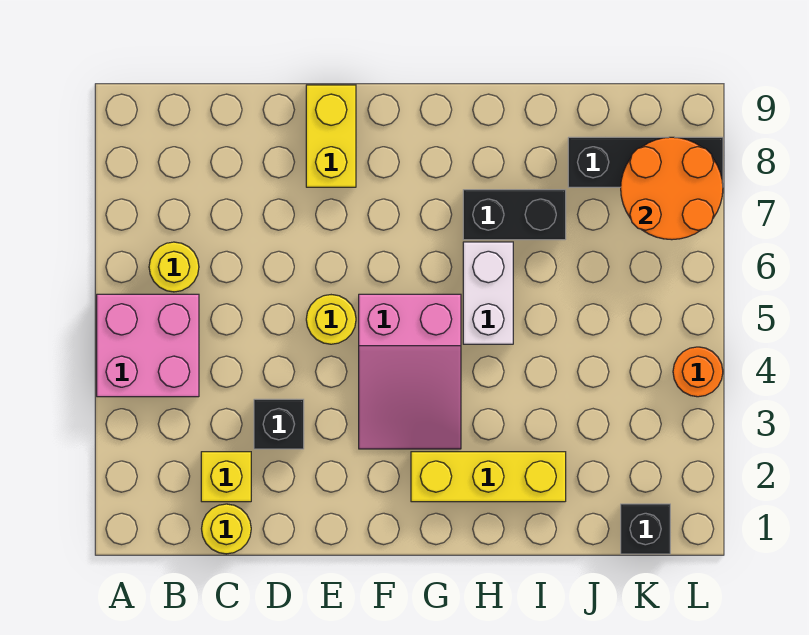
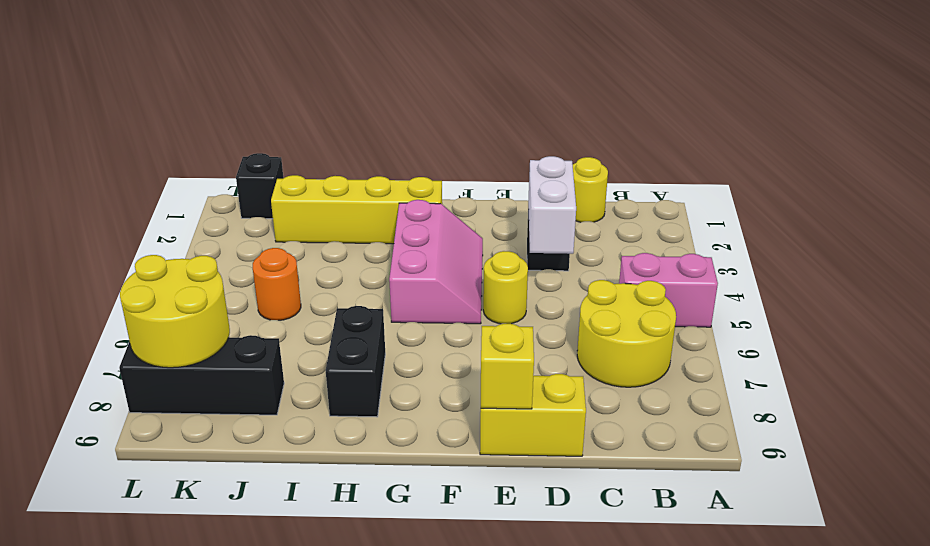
pink 2x2 brick [97,294,199,397] -> pink 1x2 brick [619,253,718,327]
yellow 1x1 round brick [149,242,199,292] -> yellow 2x2 round brick [577,280,676,387]
yellow 1x1 brick [201,452,251,502] -> yellow 1x1 brick moved to [481,323,534,409]
yellow 1x2 brick [306,85,356,187] -> yellow 1x2 brick turned to [480,374,586,456]
pink 2x3 slope [359,294,461,449] -> pink 2x3 slope turned to [389,200,483,324]
yellow 1x3 brick [411,452,566,502] -> yellow 1x4 brick [271,175,442,244]
white 1x2 brick [463,242,513,344] -> white 1x2 brick moved to [528,156,576,254]
black 1x2 brick [463,190,566,240] -> black 1x2 brick turned to [326,306,385,417]
orange 2x2 round brick [621,137,723,240] -> yellow 2x2 round brick [120,255,230,368]
orange 1x1 round brick [673,347,723,397] -> orange 1x1 round brick moved to [252,248,301,320]

